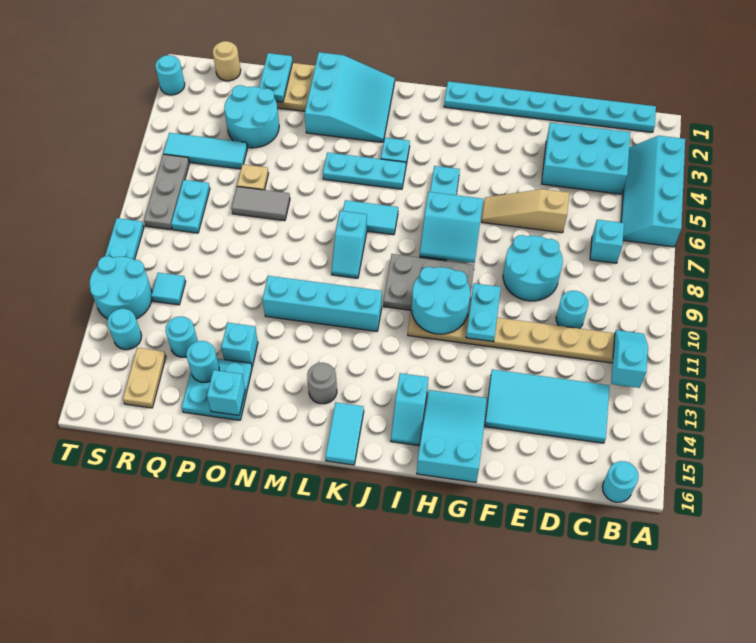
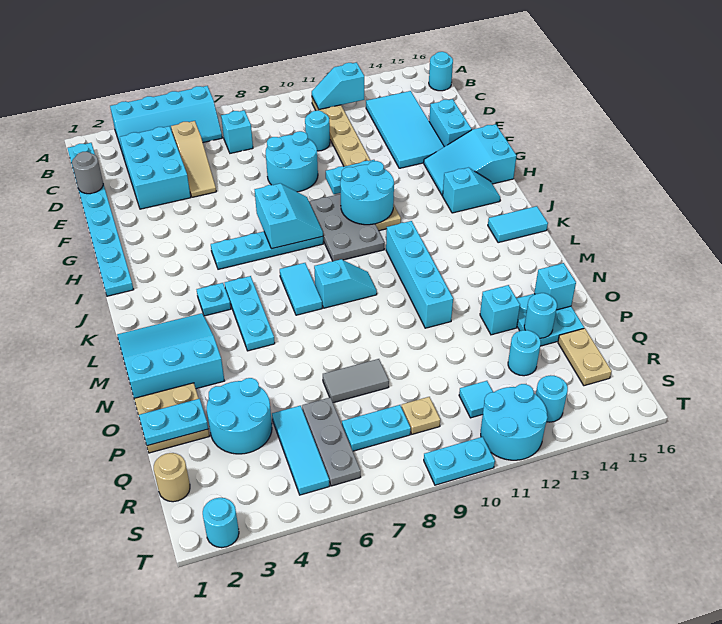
tan 1x3 slope [482,189,569,233] -> tan 1x3 slope moved to [171,121,216,197]
none -> cyan 1x2 brick [429,99,472,147]
grey 1x1 round brick [307,363,337,404] -> grey 1x1 round brick moved to [72,152,103,194]
grey 1x2 tile [232,187,290,221] -> grey 1x2 tile turned to [323,359,389,403]
tan 1x1 plate [237,164,268,190] -> tan 1x1 plate moved to [401,397,440,434]
tan 1x2 plate [123,348,166,408] -> tan 1x2 plate turned to [558,328,612,386]
grey 1x3 plate [144,154,189,230] -> grey 1x3 plate turned to [302,397,361,486]

